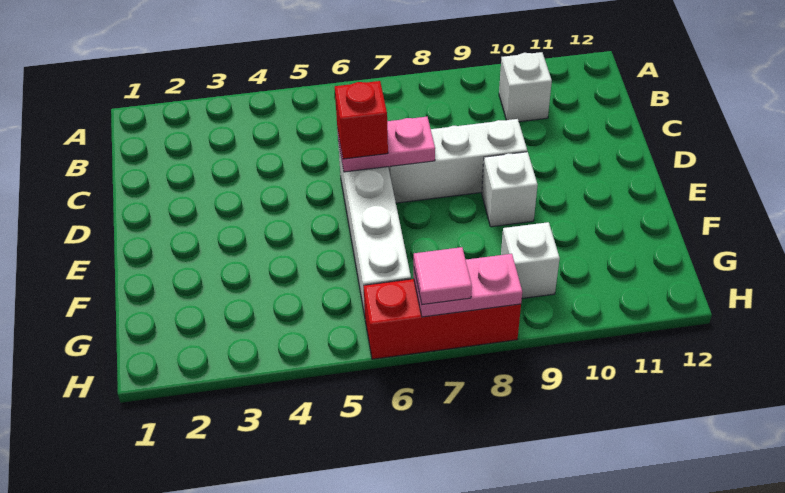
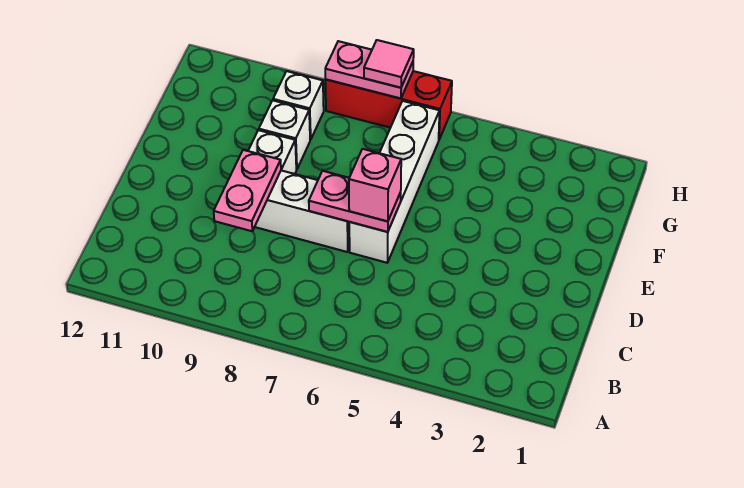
white 1x1 brick [499,52,552,122] -> white 1x1 brick moved to [259,100,310,169]
none -> pink 1x2 plate [214,150,281,231]
red 1x1 brick [335,81,388,159] -> pink 1x1 brick [349,149,401,221]

